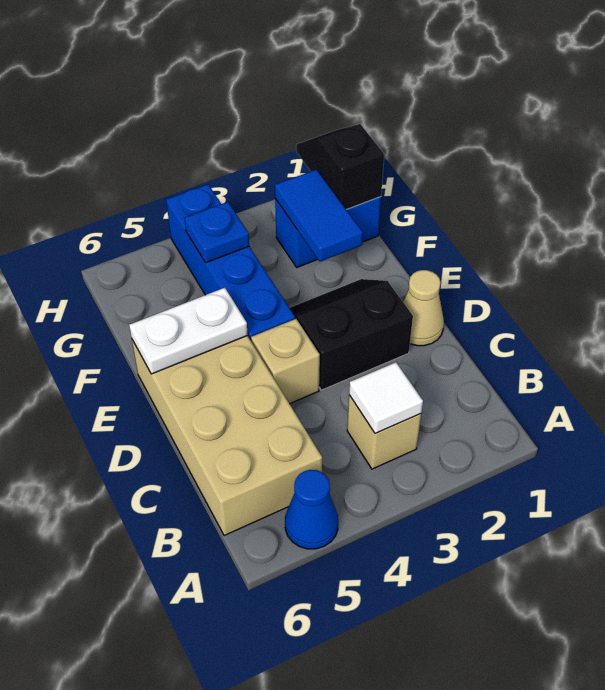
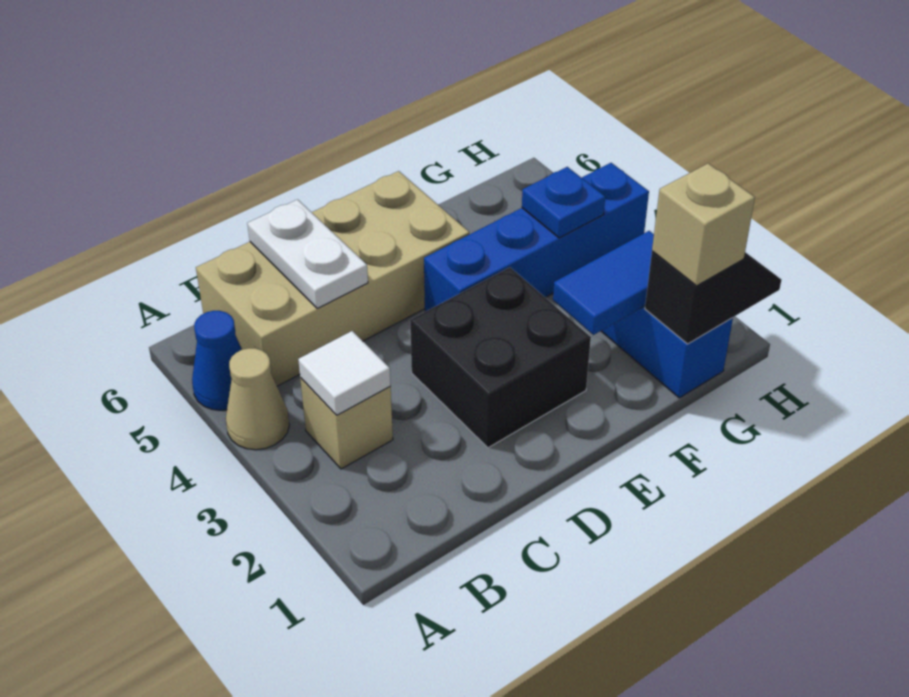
tan 1x1 cone [403,270,444,346] -> tan 1x1 cone moved to [226,348,289,450]
black 2x2 slope [290,279,413,390] -> black 2x2 brick [410,267,591,448]
tan 1x1 brick [251,319,320,404] -> tan 1x1 brick moved to [652,164,755,286]
white 1x2 plate [129,288,248,374] -> white 1x2 plate moved to [247,200,368,308]

